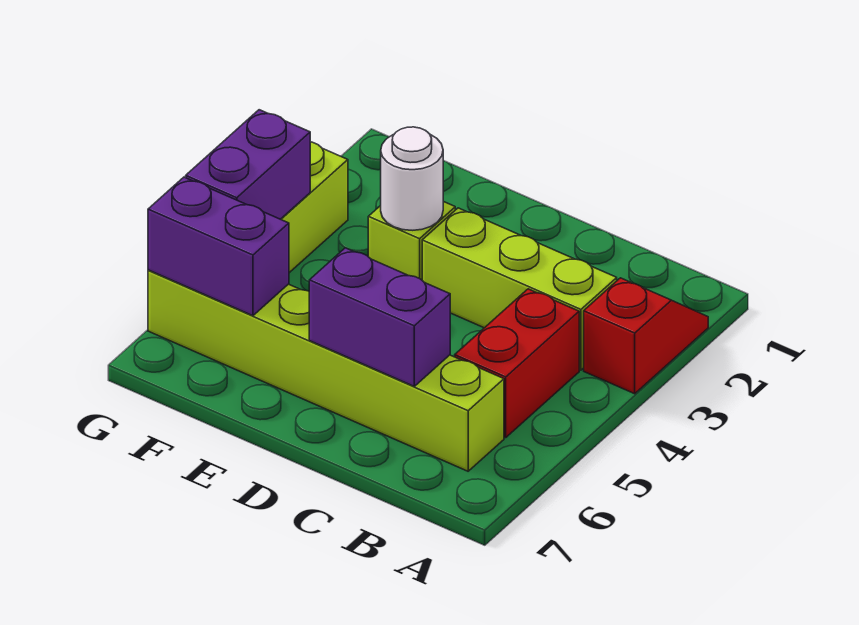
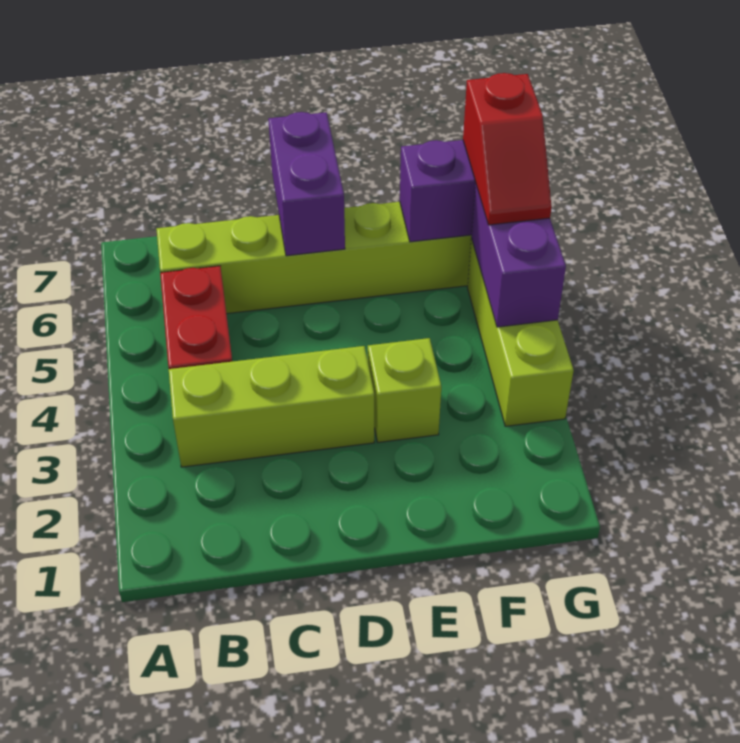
red 1x2 slope [584,278,708,394] -> red 1x2 slope moved to [463,73,552,225]
purple 1x2 brick [309,248,450,386] -> purple 1x2 brick turned to [268,112,345,256]
white 1x1 round brick [381,127,443,230] -> none

